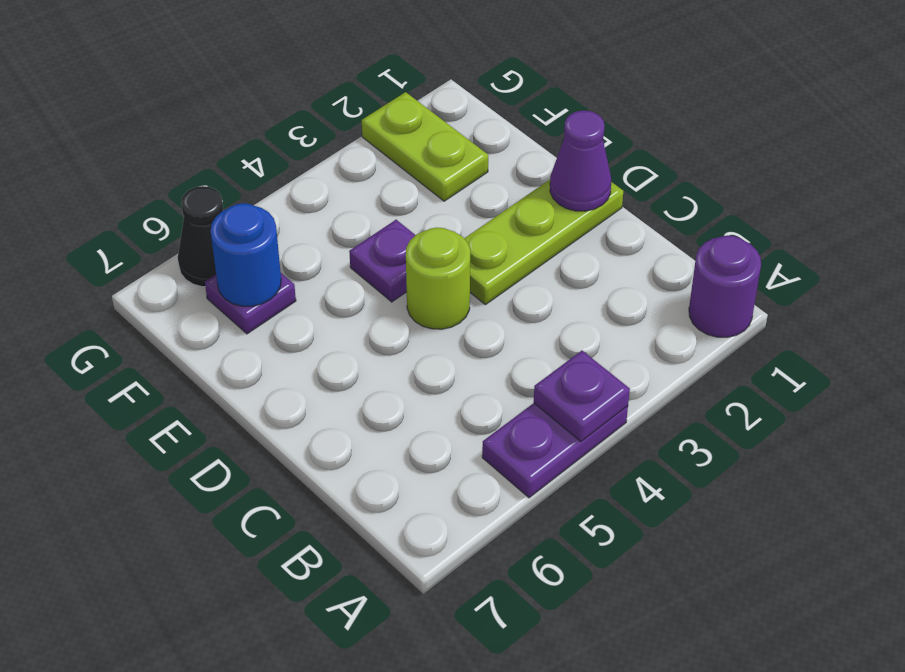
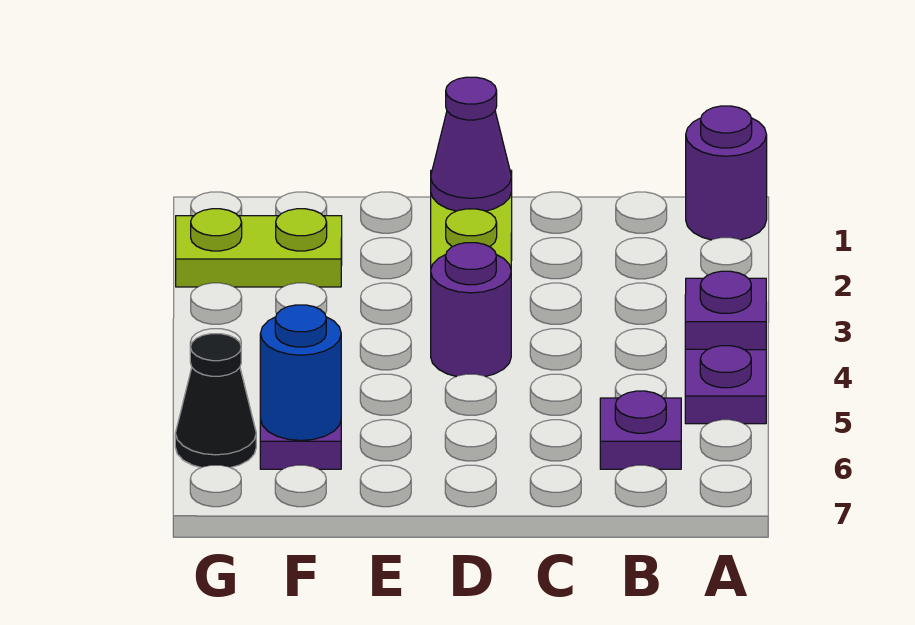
lime 1x1 round brick [406,228,470,329] -> purple 1x1 round brick [431,243,511,377]
purple 1x1 plate [349,220,415,302] -> purple 1x1 plate moved to [600,391,681,469]

